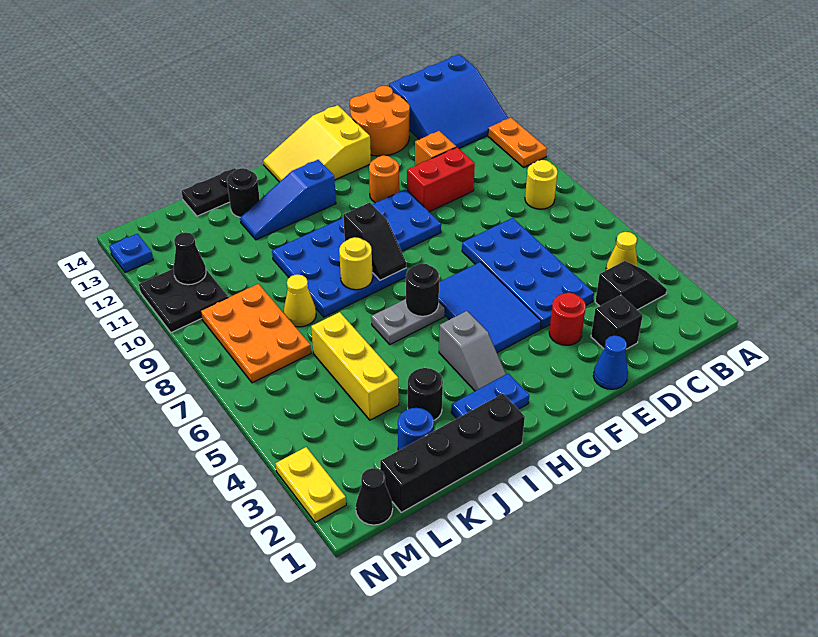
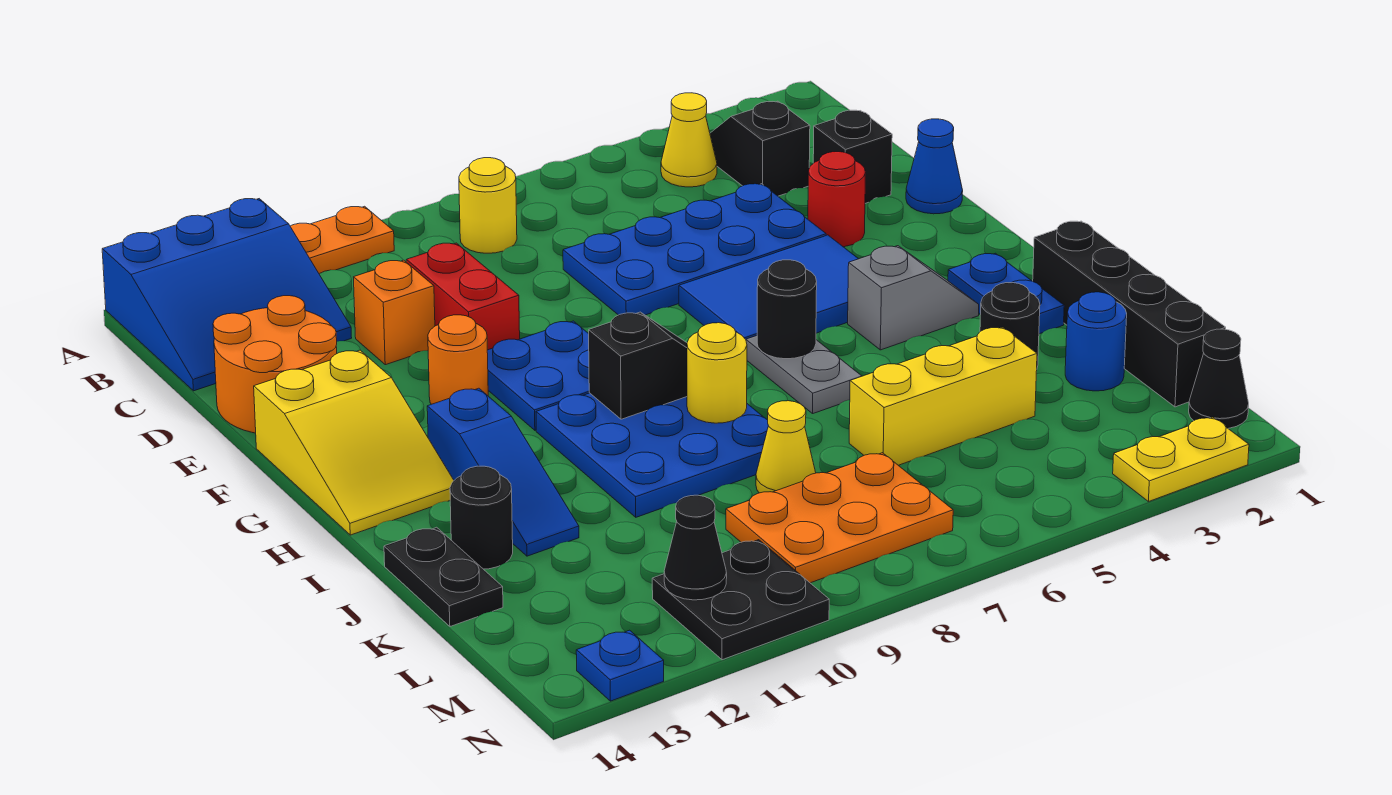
blue 3x3 slope [389,54,508,148] -> blue 3x3 slope turned to [102,199,352,391]

